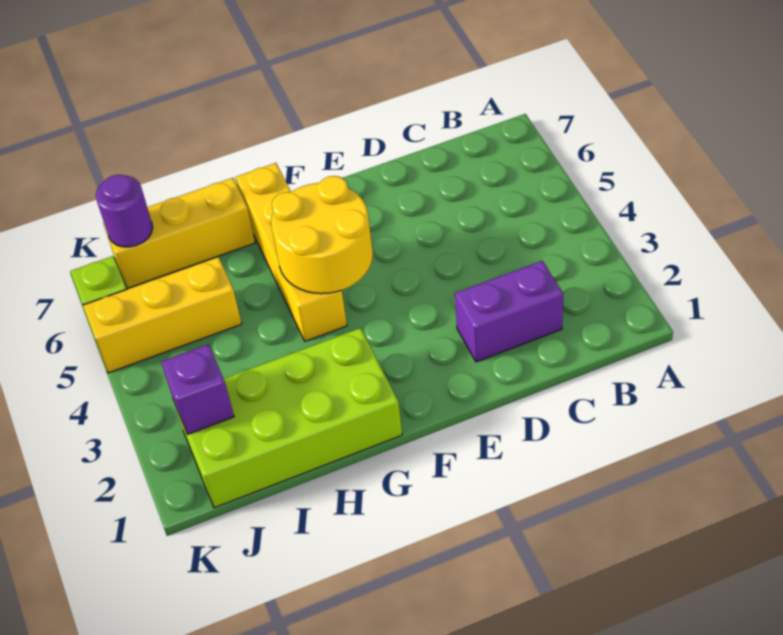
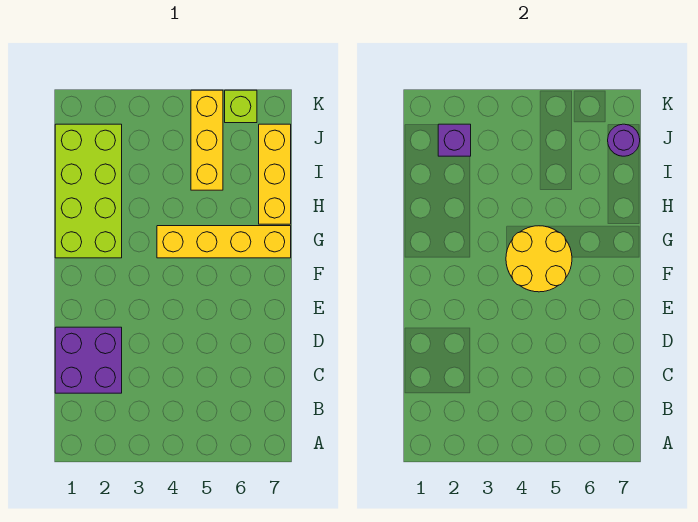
purple 1x2 brick [455,261,563,362] -> purple 2x2 brick [55,327,122,393]

